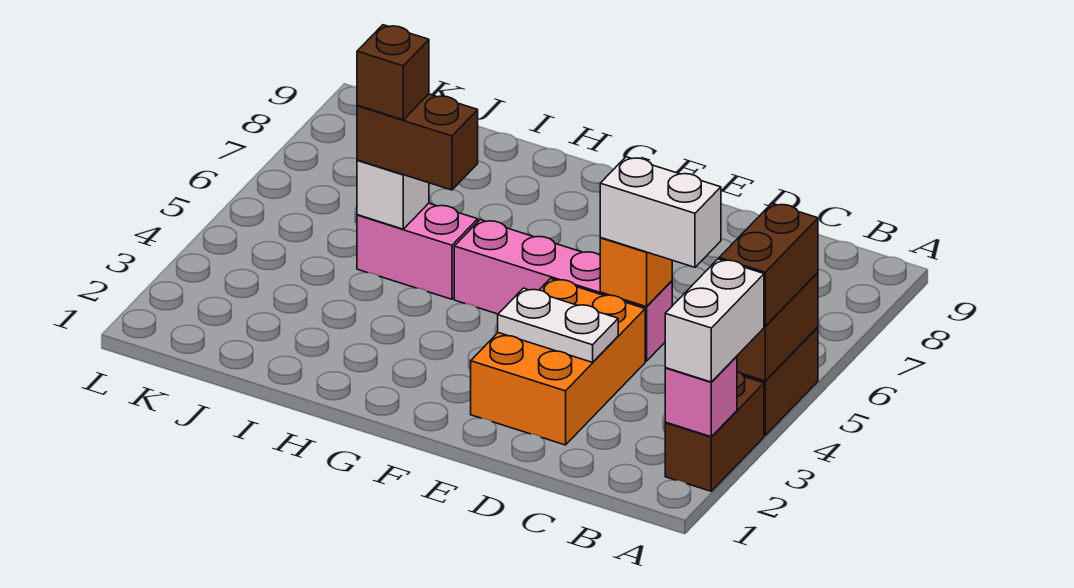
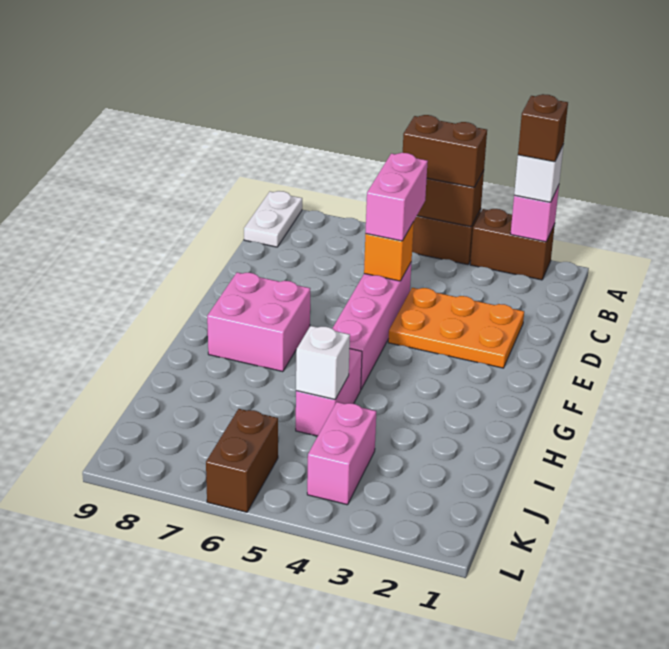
white 1x2 brick [665,259,764,382] -> white 1x1 brick [514,144,564,202]
white 1x2 brick [600,157,721,267] -> pink 1x2 brick [366,153,428,241]
orange 2x3 brick [471,279,645,445] -> orange 2x3 plate [388,288,524,368]
white 1x2 plate [498,288,618,362] -> white 1x2 plate moved to [244,191,302,247]
none -> pink 2x2 brick [207,272,310,372]
brown 1x2 brick [357,94,478,190] -> brown 1x2 brick moved to [206,409,278,512]
brown 1x1 brick [357,25,429,120] -> brown 1x1 brick moved to [518,94,568,162]
none -> pink 1x2 brick [307,402,376,505]

